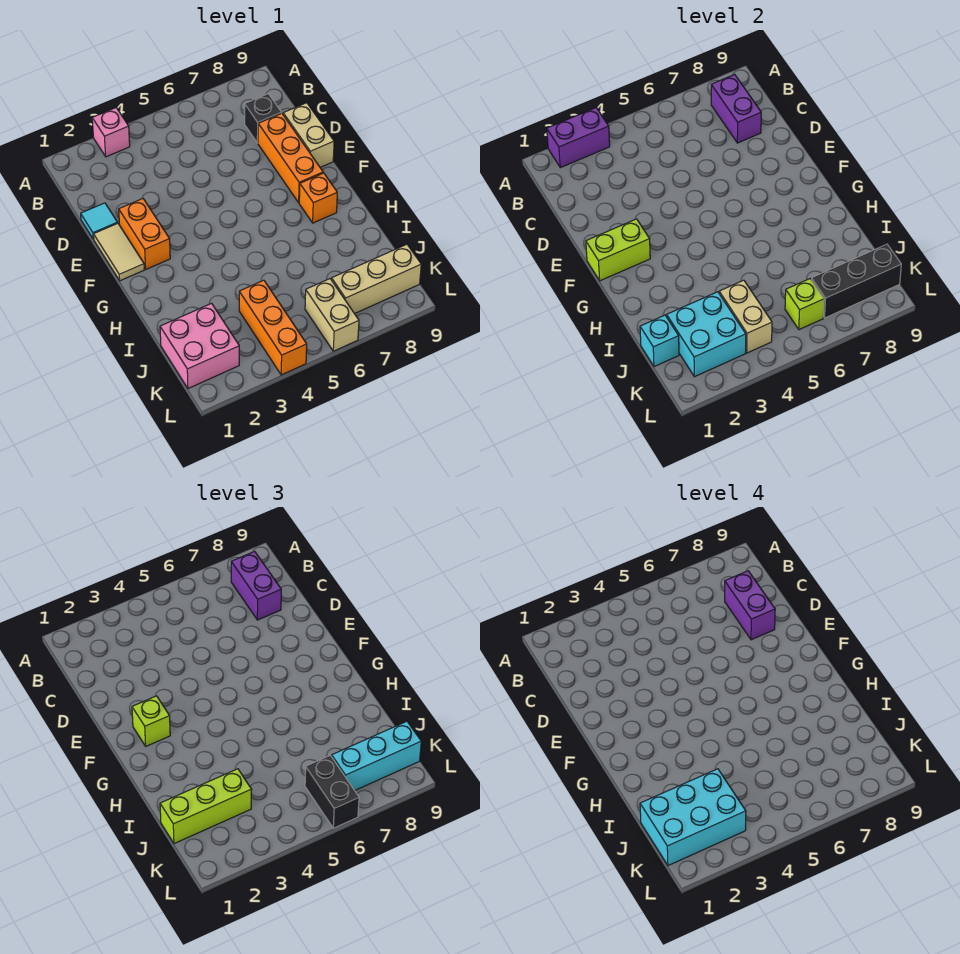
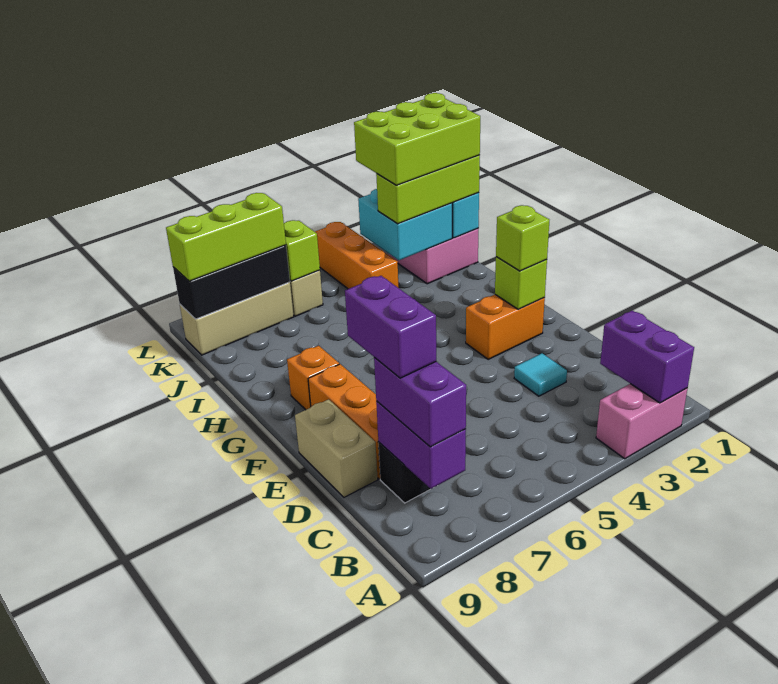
purple 1x2 brick [547,108,610,168] -> purple 1x2 brick turned to [600,310,694,403]
pink 1x1 brick [92,108,130,157] -> pink 1x2 brick [596,384,688,459]
cyan 1x1 tile [81,203,118,239] -> cyan 1x1 tile moved to [514,353,567,396]
tan 1x2 tile [94,223,144,281] -> none
orange 1x2 brick [119,199,170,269] -> orange 1x2 brick turned to [466,295,545,359]
lime 1x2 brick [586,219,650,281] -> lime 1x1 brick [495,257,547,309]
cyan 2x3 brick [640,769,746,866] -> lime 2x3 brick [354,93,480,185]
tan 1x2 brick [719,280,772,353] -> none
black 1x2 brick [305,756,359,828] -> none
cyan 1x3 brick [332,721,421,791] -> lime 1x3 brick [166,193,286,281]

